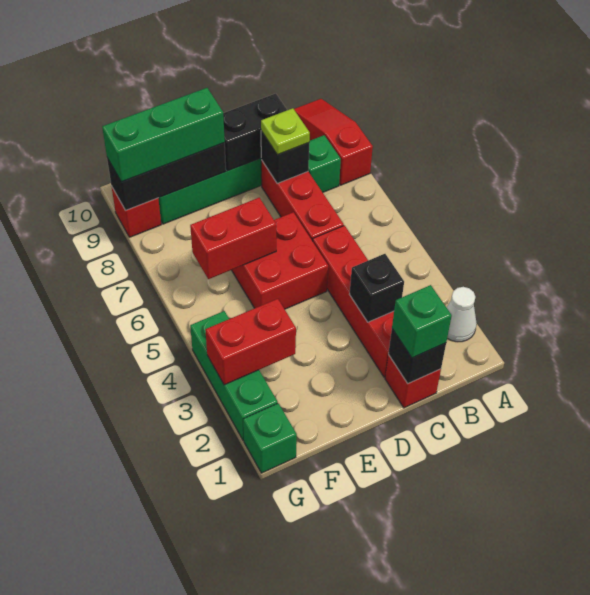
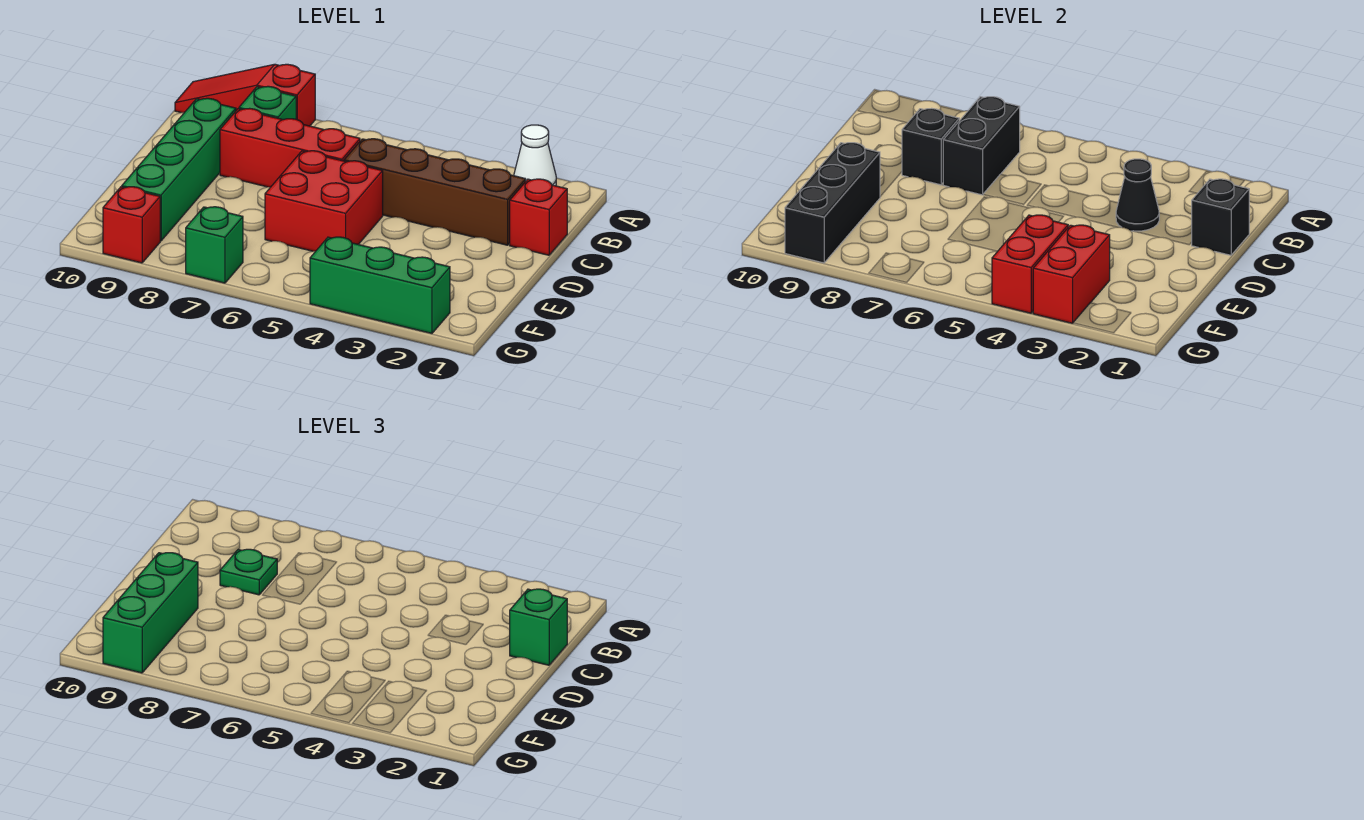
red 1x4 brick [313,226,394,377] -> brown 1x4 brick [344,139,526,245]
black 1x1 brick [349,254,404,322] -> black 1x1 cone [1116,159,1159,231]
lime 1x1 plate [261,108,310,155] -> green 1x1 plate [220,549,277,595]
black 1x2 brick [223,94,287,171] -> black 1x2 brick moved to [943,97,1020,195]
red 1x2 brick [190,198,276,279] -> red 1x2 brick moved to [992,215,1068,313]
green 1x1 brick [243,403,297,473] -> green 1x1 brick moved to [186,207,243,283]

